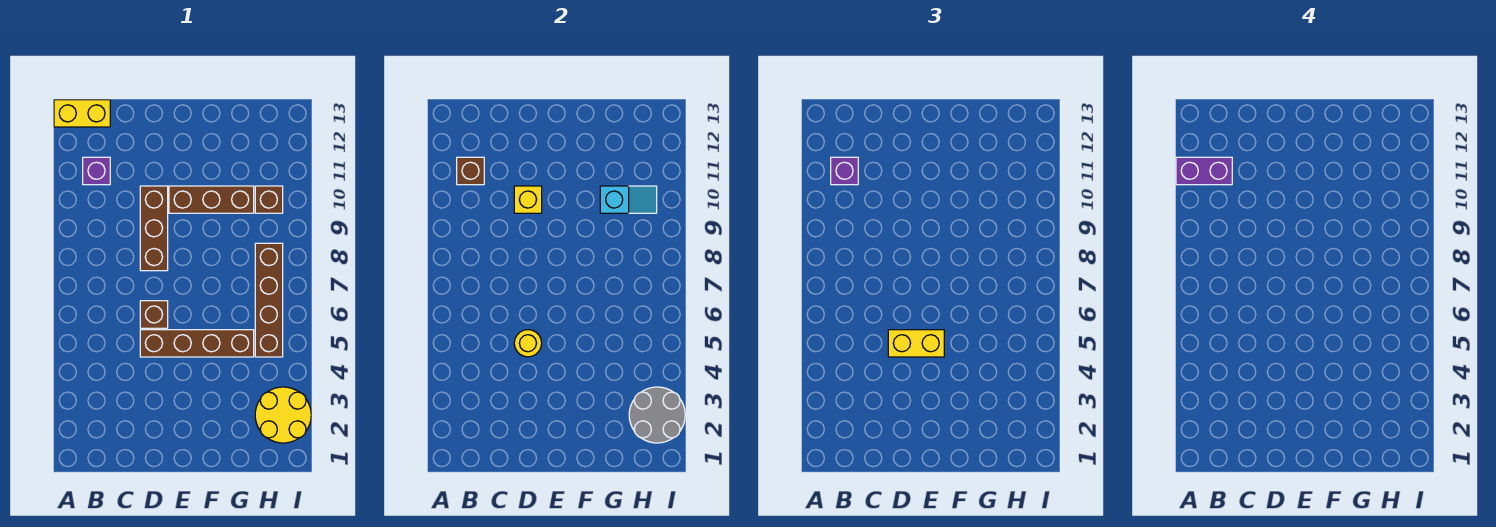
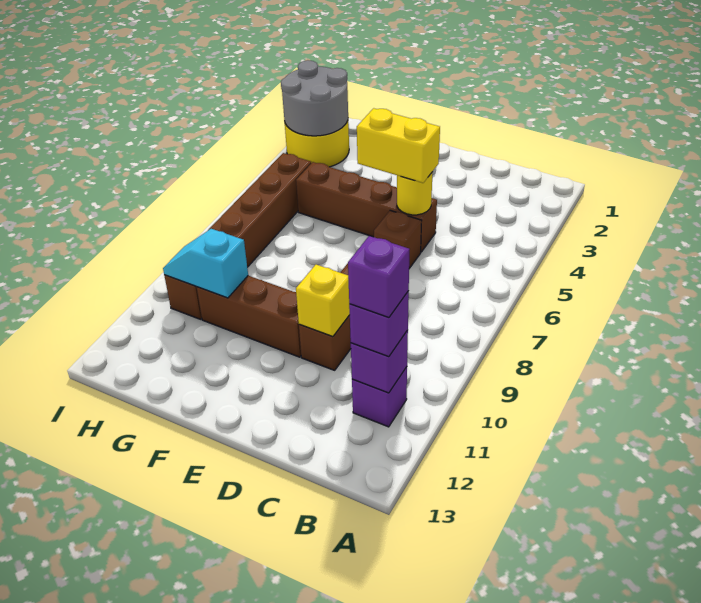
purple 1x2 brick [1176,157,1232,185] -> purple 1x1 brick [348,236,410,317]
yellow 1x2 brick [54,100,110,127] -> none
brown 1x1 brick [457,157,484,185] -> purple 1x1 brick [351,330,408,393]

